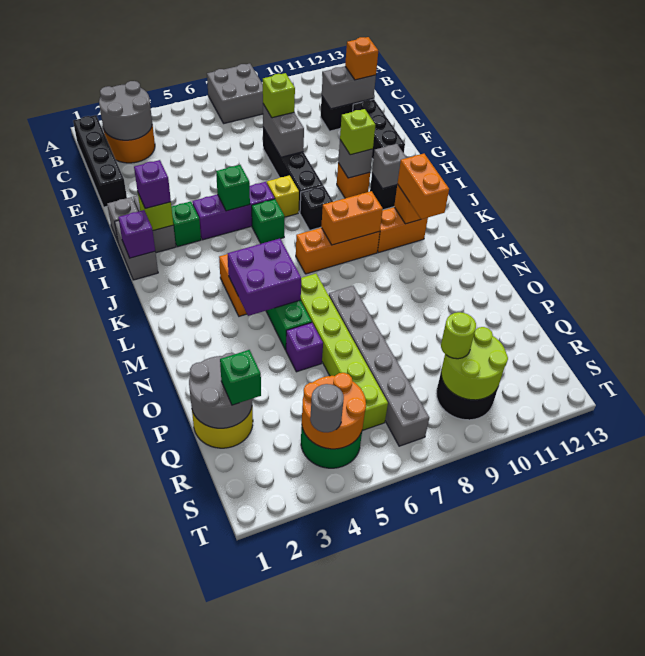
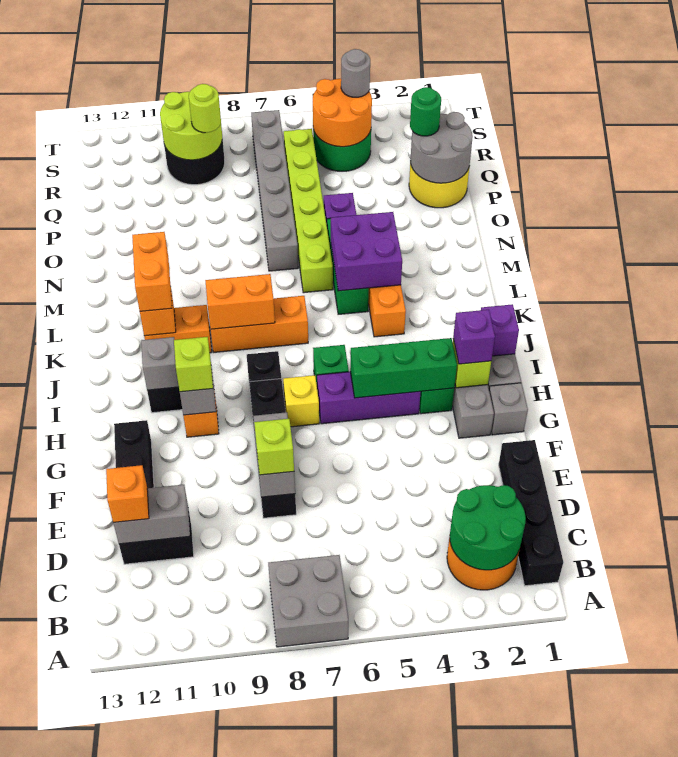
grey 2x2 round brick [99,81,152,140] -> green 2x2 round brick [450,485,526,570]
green 1x1 brick [216,165,250,211] -> green 1x3 brick [350,338,457,398]
green 1x1 brick [220,350,261,405] -> green 1x1 round brick [410,87,441,136]

